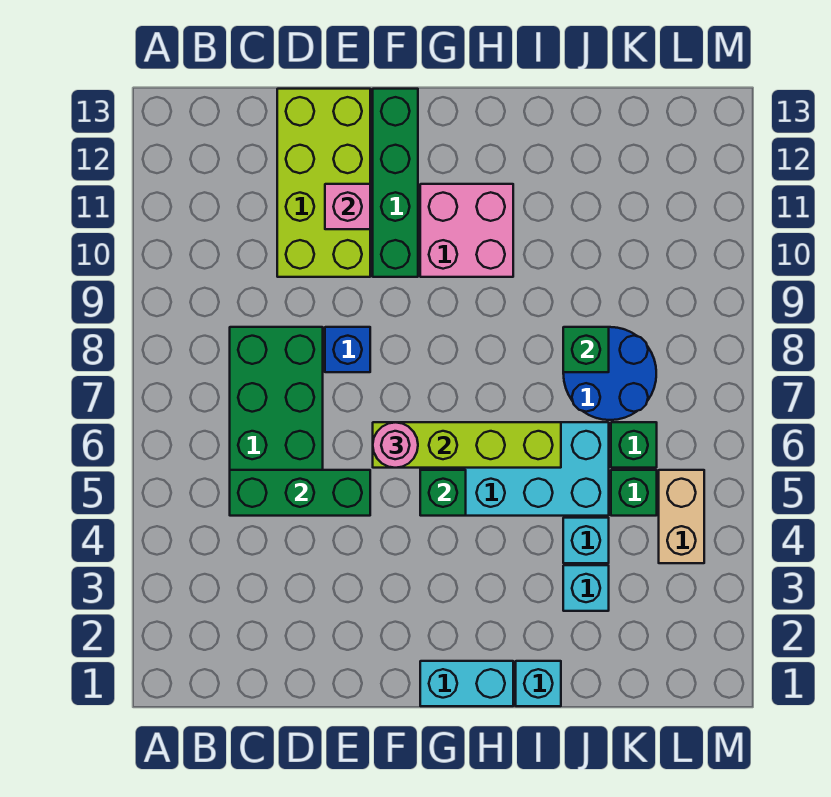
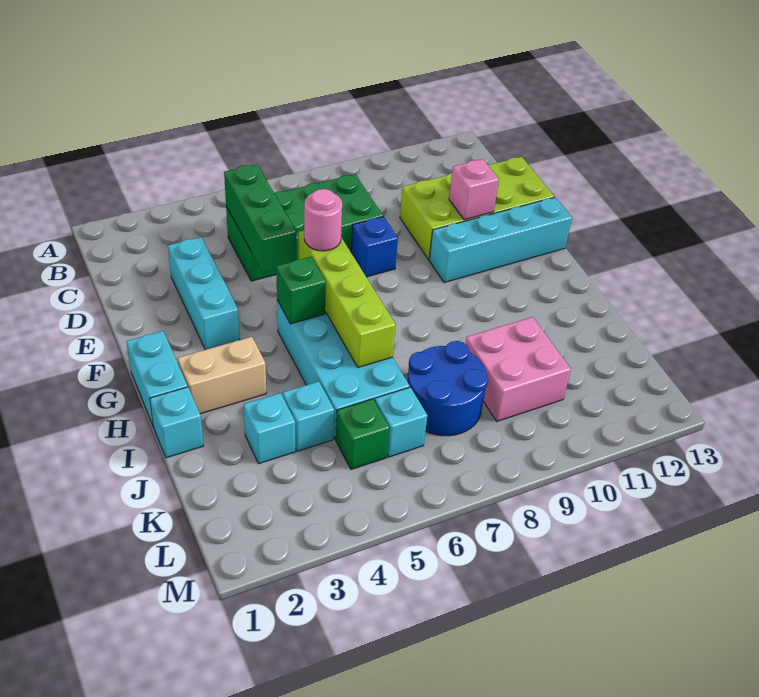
none -> cyan 1x3 brick [168,237,240,350]
green 1x4 brick [373,89,418,277] -> cyan 1x4 brick [429,197,572,283]
pink 2x2 brick [420,184,513,277] -> pink 2x2 brick moved to [465,317,571,421]
green 1x1 brick [563,327,609,372] -> none
green 1x1 brick [611,422,657,468] -> cyan 1x1 brick [375,387,427,457]
tan 1x2 brick [659,470,704,563] -> tan 1x2 brick moved to [177,337,266,414]

